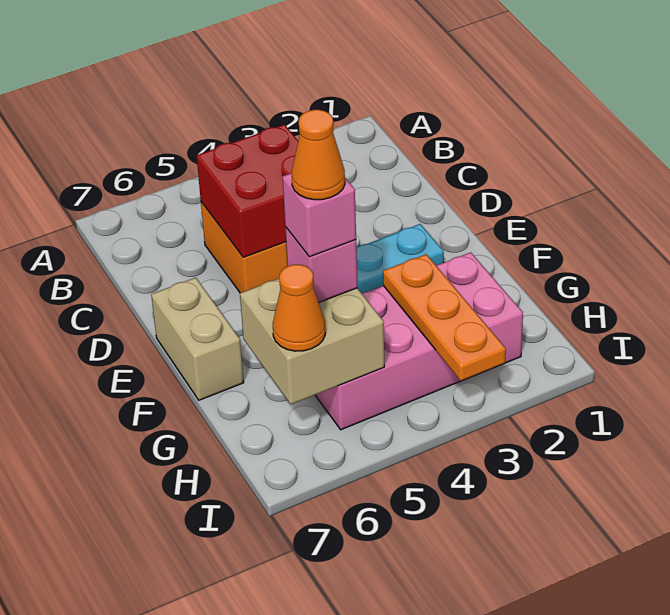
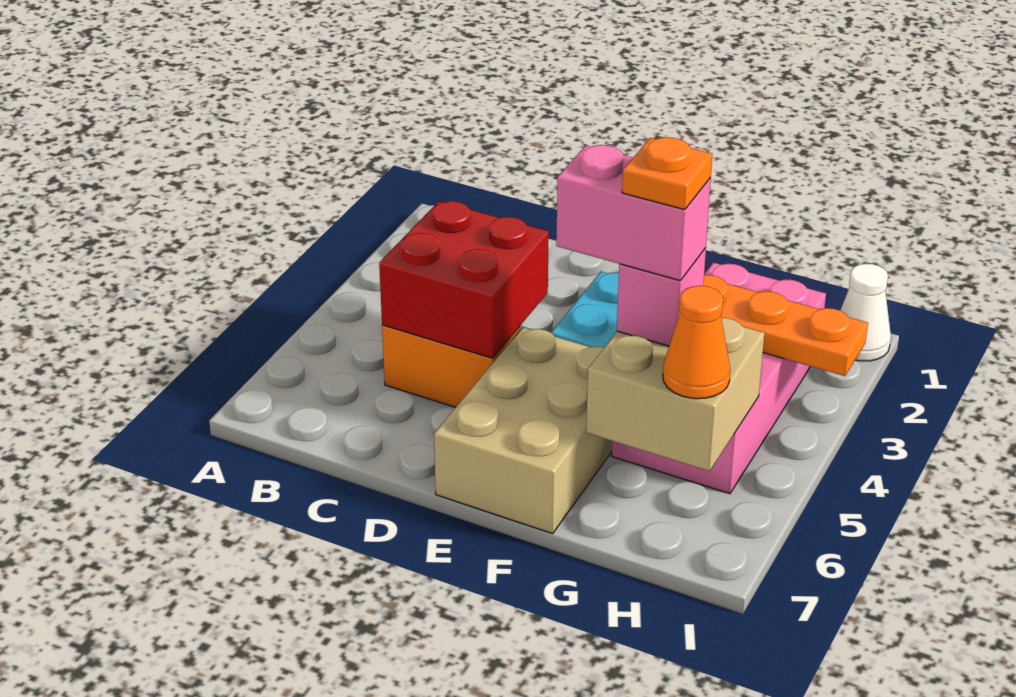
tan 1x2 brick [151,278,244,400] -> tan 2x3 brick [434,327,612,534]
pink 1x1 brick [283,173,356,257] -> pink 1x2 brick [556,145,711,281]
orange 1x1 cone [292,110,345,200] -> orange 1x1 plate [622,137,712,210]
none -> white 1x1 cone [840,264,891,361]

